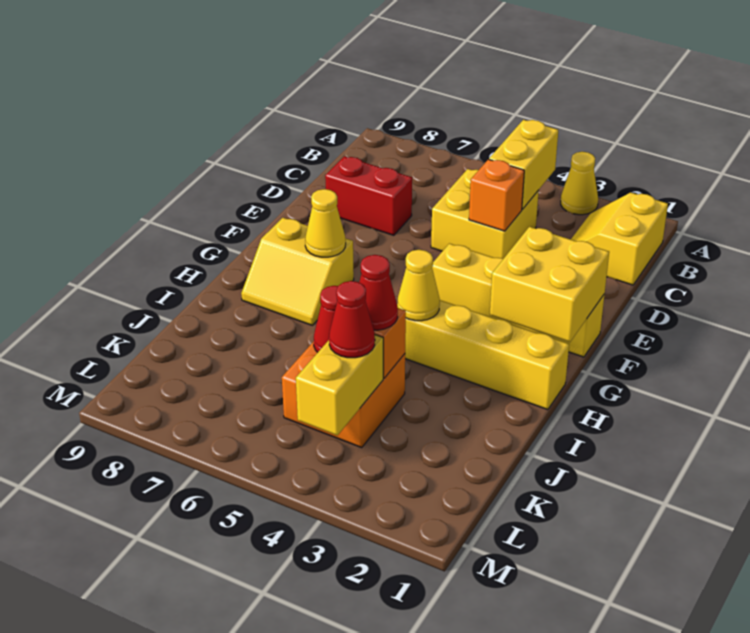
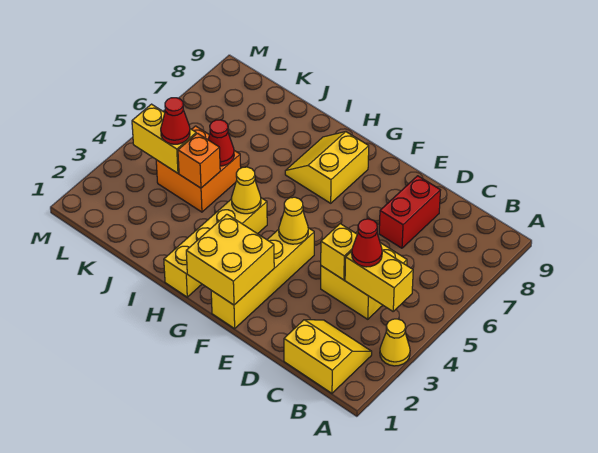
orange 1x1 brick [469,159,524,231] -> yellow 1x1 brick [321,224,357,280]
yellow 1x1 cone [305,189,346,257] -> yellow 1x1 cone moved to [279,197,308,244]
red 1x1 cone [359,255,398,330] -> red 1x1 cone moved to [352,219,382,267]

